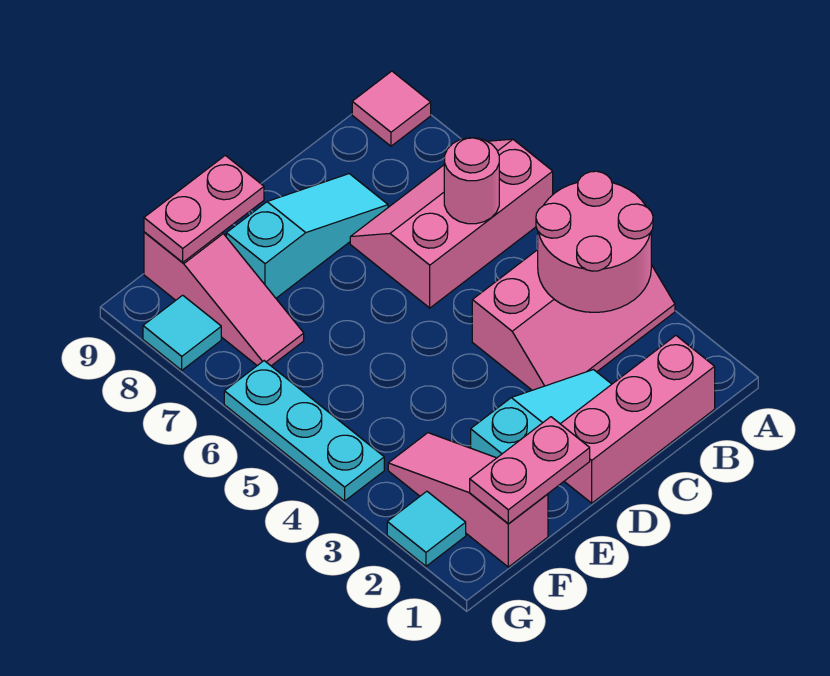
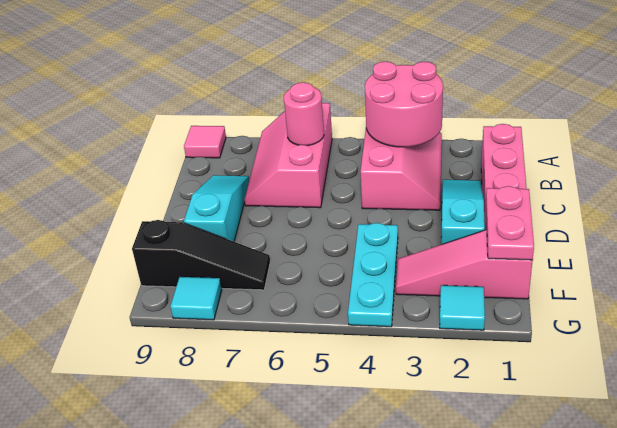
pink 1x2 plate [144,155,264,262] -> none
pink 1x3 slope [144,232,304,366] -> black 1x3 slope [132,220,270,290]
cyan 1x3 plate [224,361,384,501] -> cyan 1x3 plate turned to [348,223,398,327]

